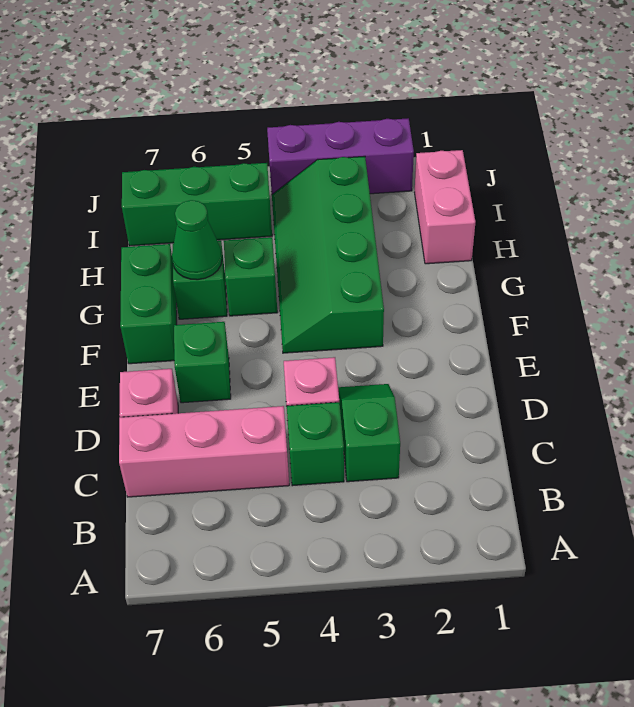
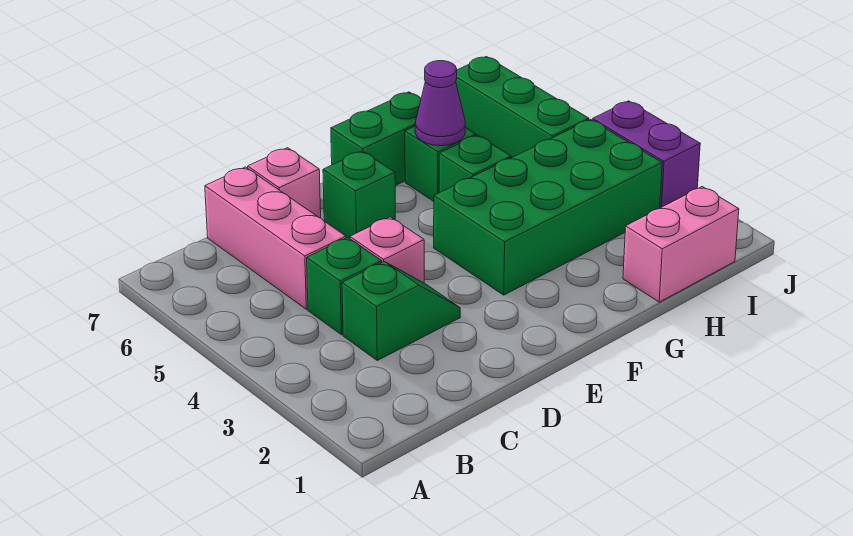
green 2x4 slope [272,156,384,353] -> green 2x4 brick [434,119,662,295]
green 1x1 cone [172,200,222,280] -> purple 1x1 cone [415,61,465,146]
purple 1x3 brick [267,118,414,194] -> purple 1x2 brick [593,101,700,208]

